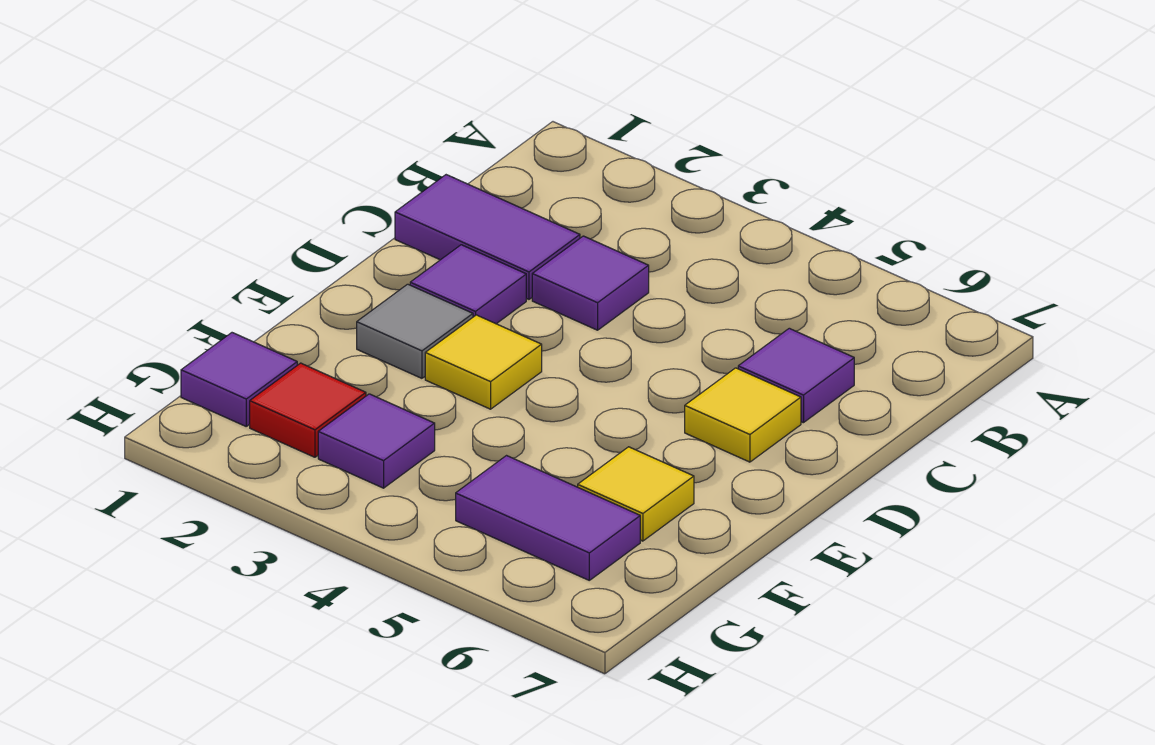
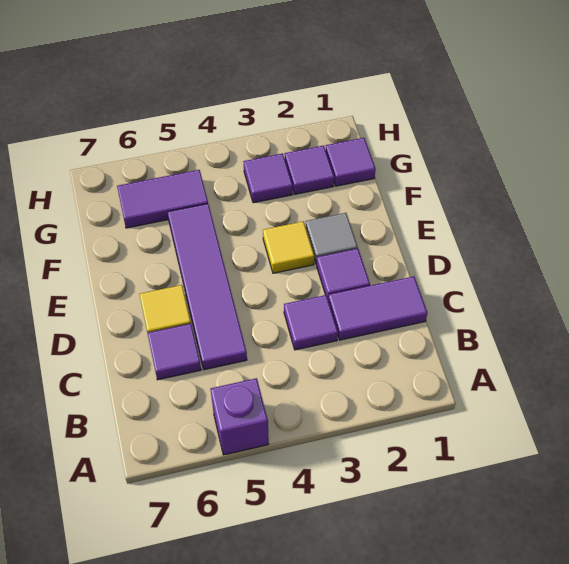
none -> purple 1x1 brick [211,378,269,455]
none -> purple 1x4 tile [168,204,247,370]
yellow 1x1 tile [578,447,694,541] -> none
red 1x1 tile [250,363,366,457] -> purple 1x1 tile [285,146,334,194]

